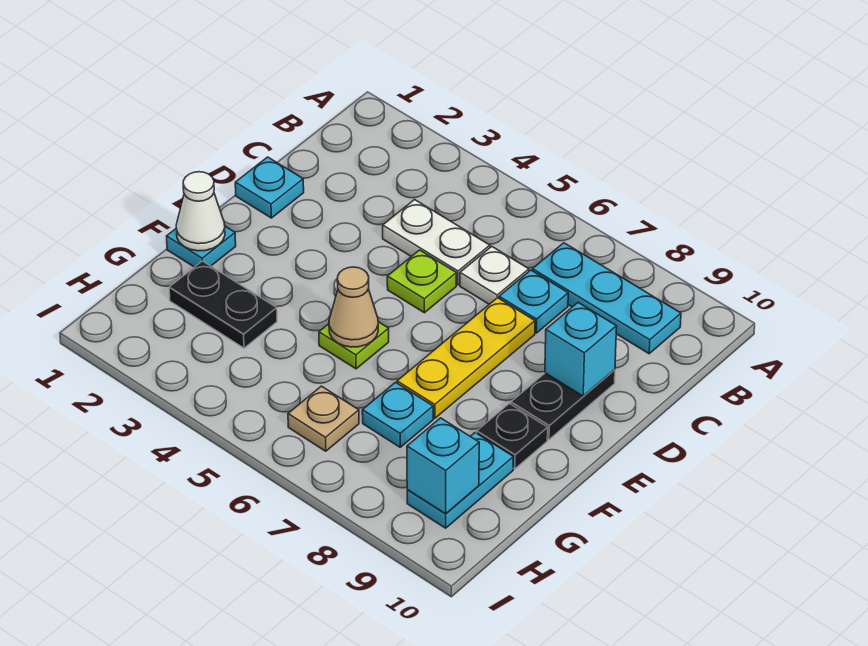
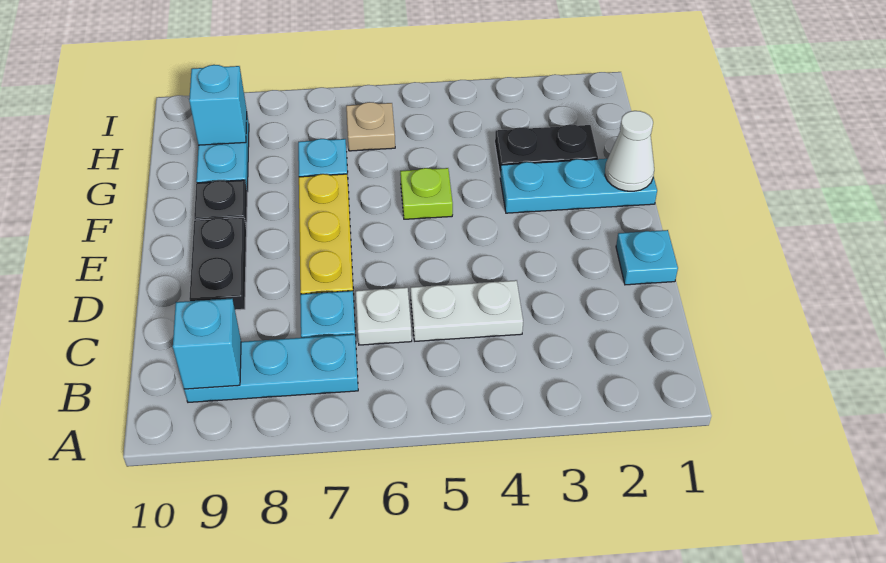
lime 1x1 plate [387,250,456,313] -> none
cyan 1x1 brick [545,303,617,396] -> cyan 1x1 brick moved to [173,299,241,389]
cyan 1x1 plate [166,226,236,267] -> cyan 1x3 plate [500,159,657,213]
tan 1x1 cone [329,267,378,347] -> none

